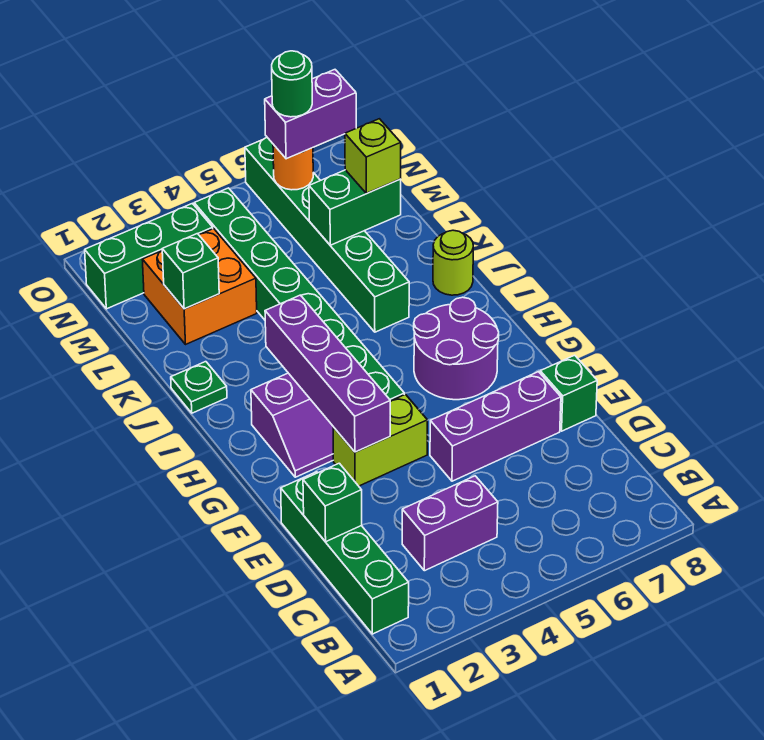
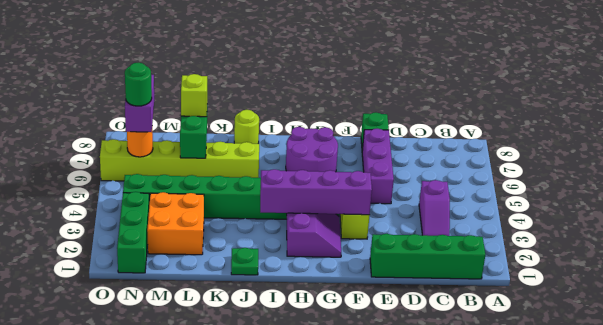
purple 1x2 brick [402,476,498,571] -> purple 1x2 slope [419,180,450,236]
green 1x1 brick [303,463,362,542] -> none
green 1x6 brick [245,138,409,332] -> lime 1x6 brick [100,139,259,181]
green 1x1 brick [162,234,219,309] -> none

